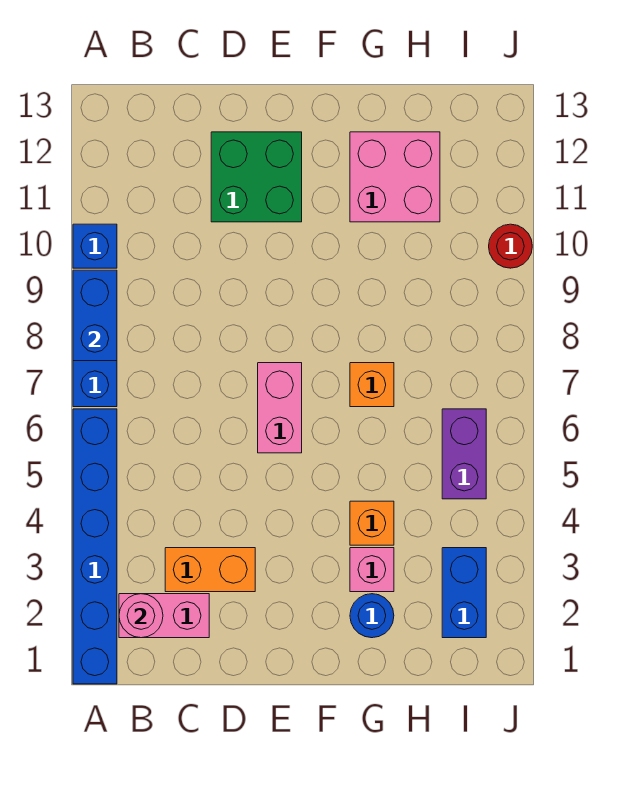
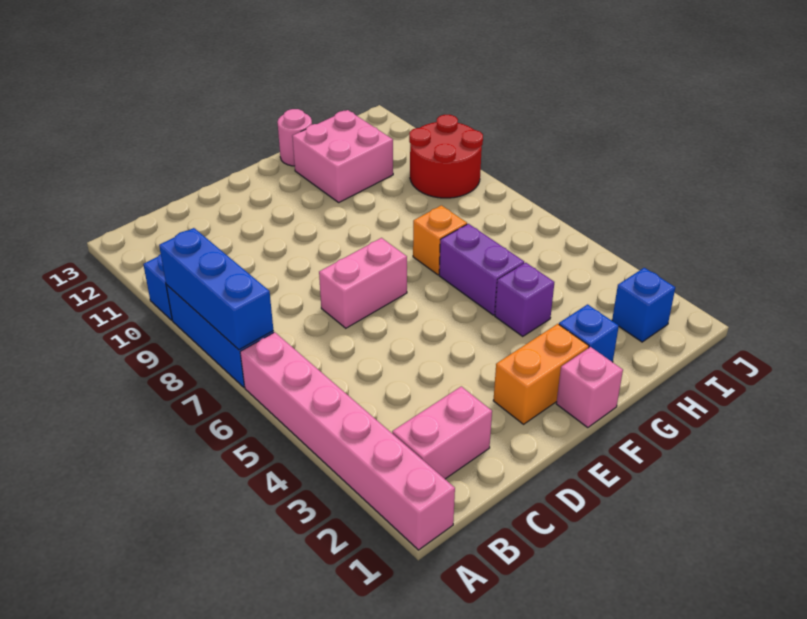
blue 1x6 brick [73,409,117,684] -> pink 1x6 brick [240,332,455,550]
blue 1x2 brick [73,270,117,361] -> blue 1x3 brick [159,228,273,350]
pink 1x1 round brick [119,594,163,638] -> pink 1x1 round brick moved to [277,109,312,166]
orange 1x2 brick [165,548,255,592] -> orange 1x2 brick moved to [493,324,589,424]
green 2x2 brick [211,132,302,222] -> none
pink 1x2 brick [258,363,302,453] -> pink 1x2 brick turned to [319,238,407,328]
blue 1x1 round brick [350,594,394,638] -> blue 1x1 brick [559,304,619,362]
pink 1x1 brick [350,548,394,592] -> pink 1x1 brick moved to [556,347,623,428]
orange 1x1 brick [350,501,394,545] -> purple 1x1 brick [495,263,554,336]
blue 1x2 brick [442,548,486,638] -> blue 1x1 brick [612,268,675,342]
purple 1x2 brick [442,409,486,499] -> purple 1x2 brick moved to [439,224,524,315]
red 1x1 round brick [489,224,532,268] -> red 2x2 round brick [409,115,483,198]

